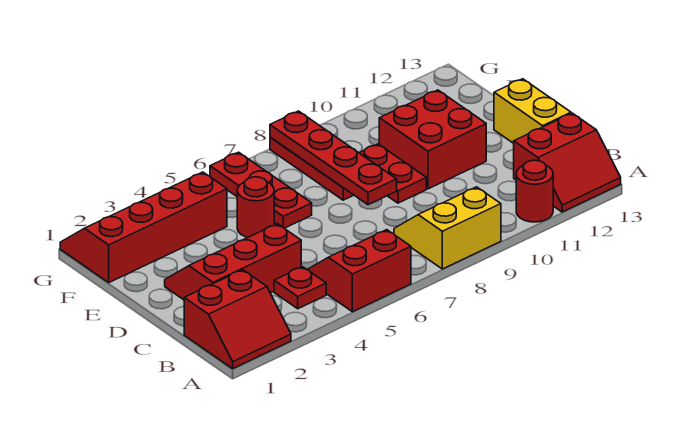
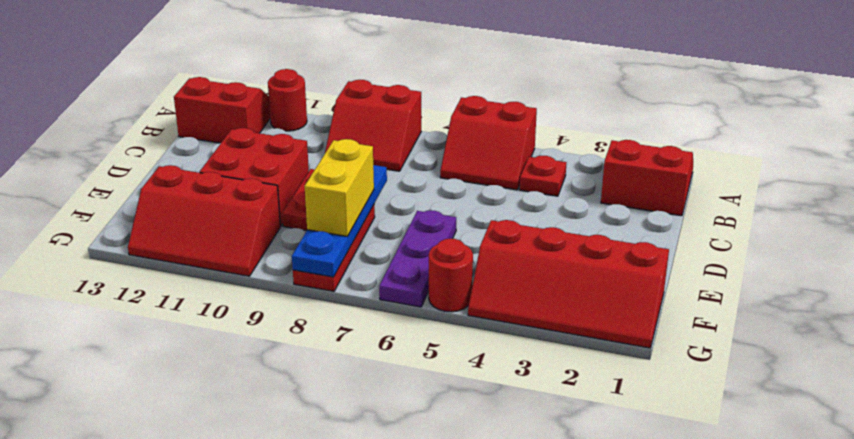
yellow 2x2 slope [394,187,501,269] -> red 2x2 slope [325,80,421,171]
red 2x3 slope [165,224,301,300] -> red 2x3 slope moved to [128,165,280,276]
yellow 1x2 brick [494,79,571,143] -> yellow 1x2 brick moved to [305,139,374,236]
red 1x4 plate [270,111,397,205] -> blue 1x4 plate [292,165,387,277]
red 1x1 round brick [237,177,274,238] -> red 1x1 round brick moved to [429,239,473,312]
red 1x3 plate [210,152,312,228] -> purple 1x3 plate [379,210,456,307]

